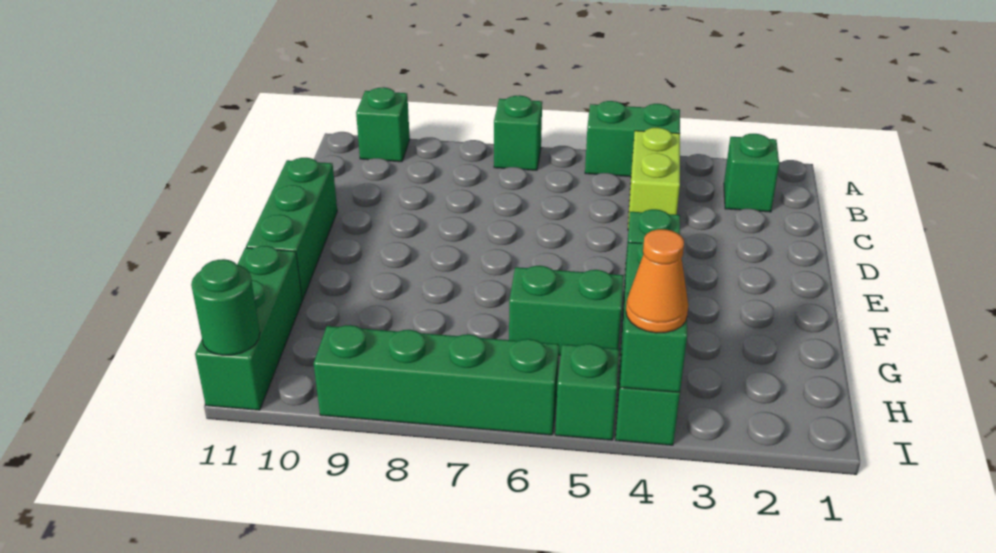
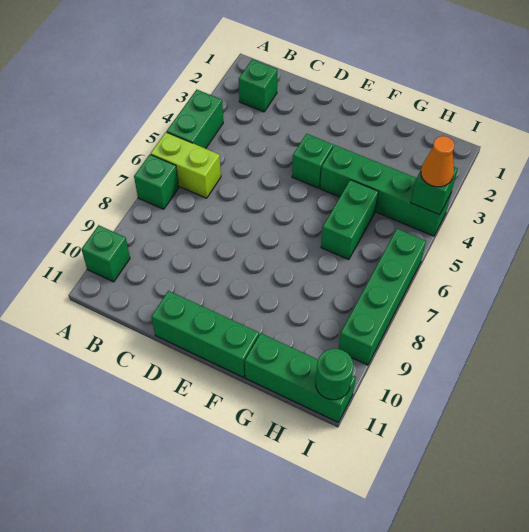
lime 1x2 brick [628,128,680,230] -> lime 1x2 brick moved to [151,132,221,198]
green 1x1 brick [555,344,619,440] -> none

